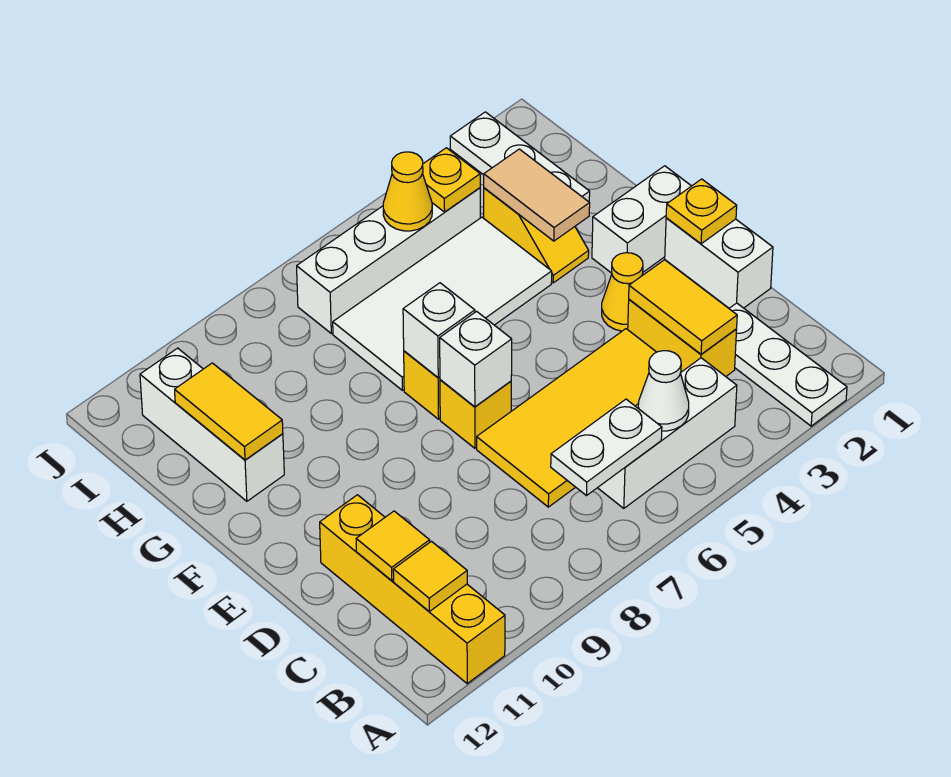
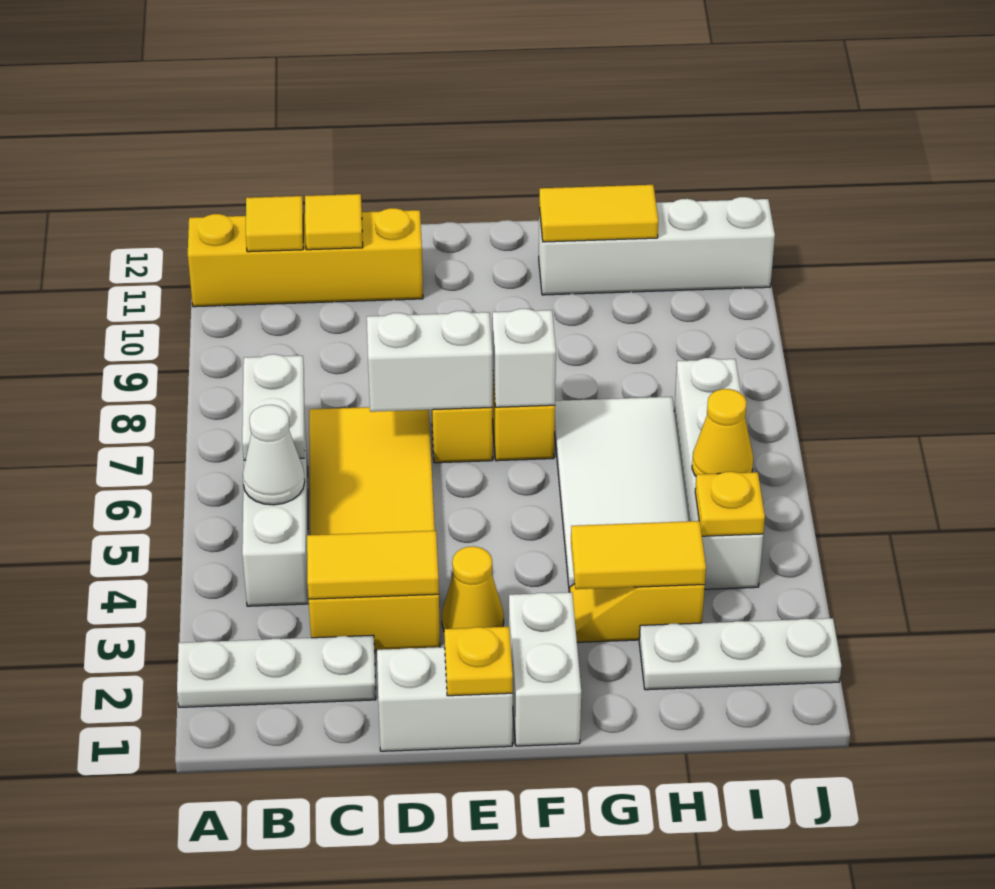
white 1x1 brick [440,311,512,407] -> white 1x2 brick [367,311,492,412]
tan 1x2 tile [484,149,590,241] -> yellow 1x2 tile [571,521,706,589]
white 1x3 brick [140,348,284,501] -> white 1x4 brick [539,197,775,295]

